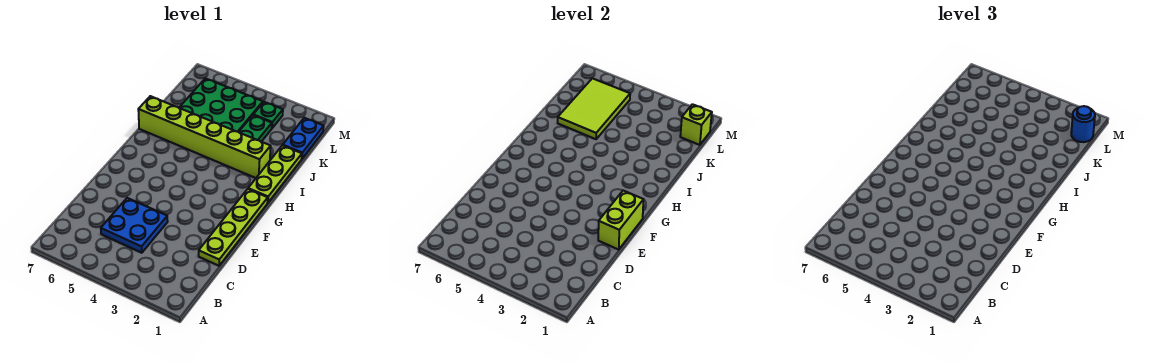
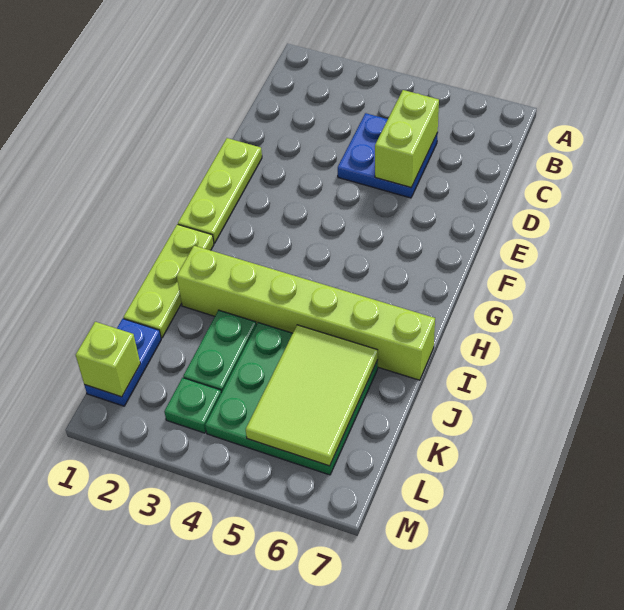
lime 1x4 plate [199,189,268,266] -> lime 1x3 plate [178,138,262,243]
lime 1x2 brick [598,191,644,250] -> lime 1x2 brick moved to [375,90,439,187]
blue 1x1 round brick [1071,106,1095,142] -> none

